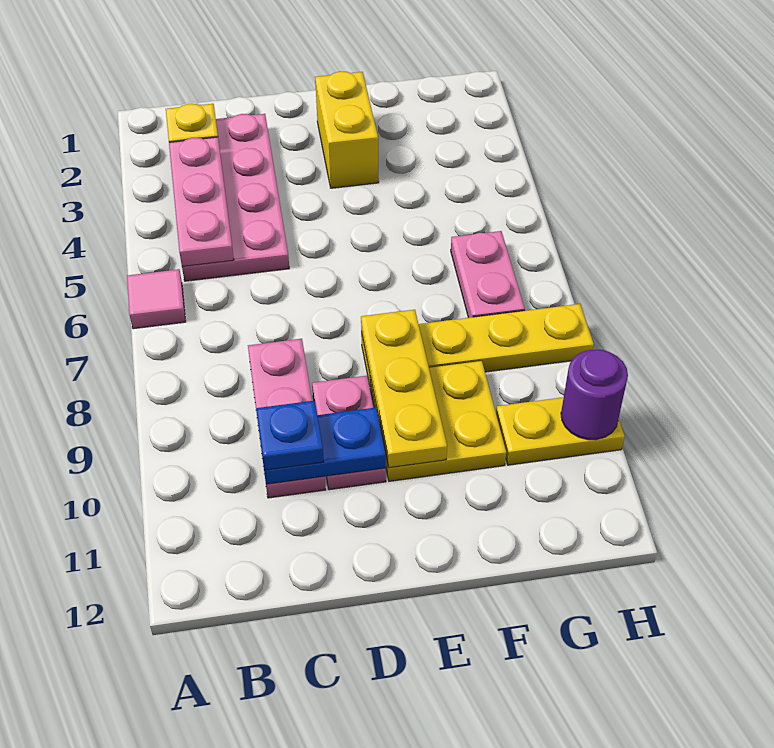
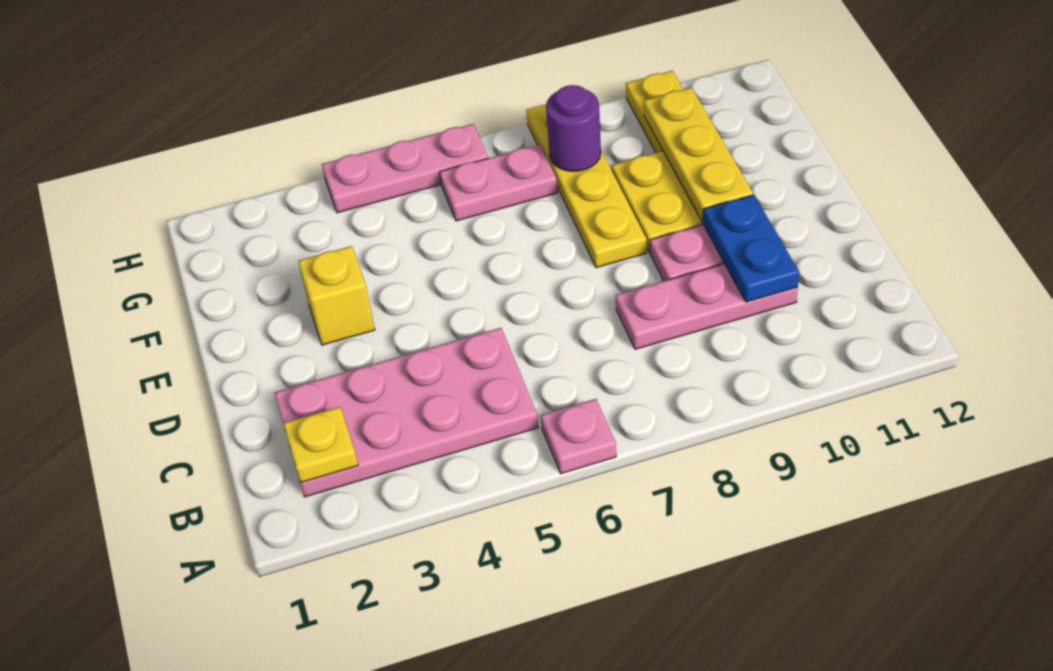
pink 1x1 tile [127,269,186,329] -> pink 1x1 plate [541,399,616,474]
pink 1x3 plate [169,137,234,267] -> pink 1x3 plate moved to [322,124,488,213]
blue 1x1 plate [256,401,324,470] -> none
yellow 1x2 brick [315,71,379,188] -> yellow 1x1 brick [298,246,375,345]
yellow 1x3 plate [361,310,447,468] -> yellow 1x3 plate turned to [644,87,753,222]
purple 1x1 round brick [561,350,628,440] -> purple 1x1 round brick moved to [546,85,601,171]

